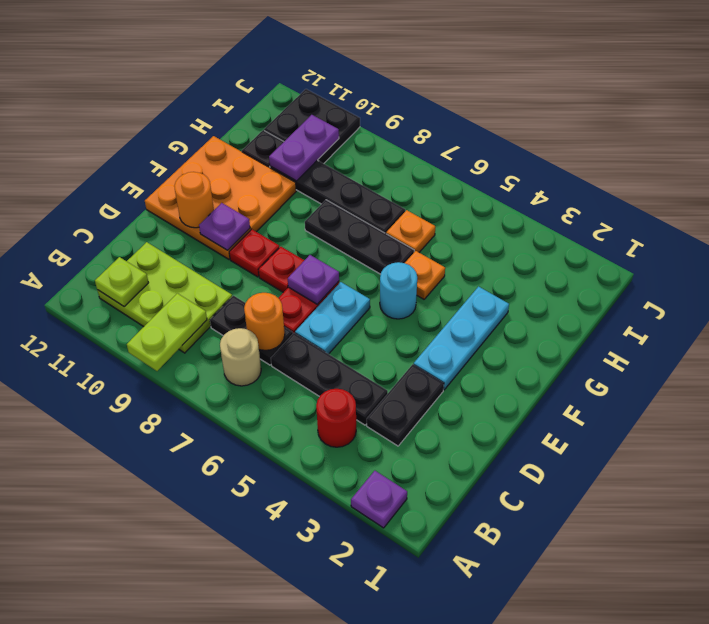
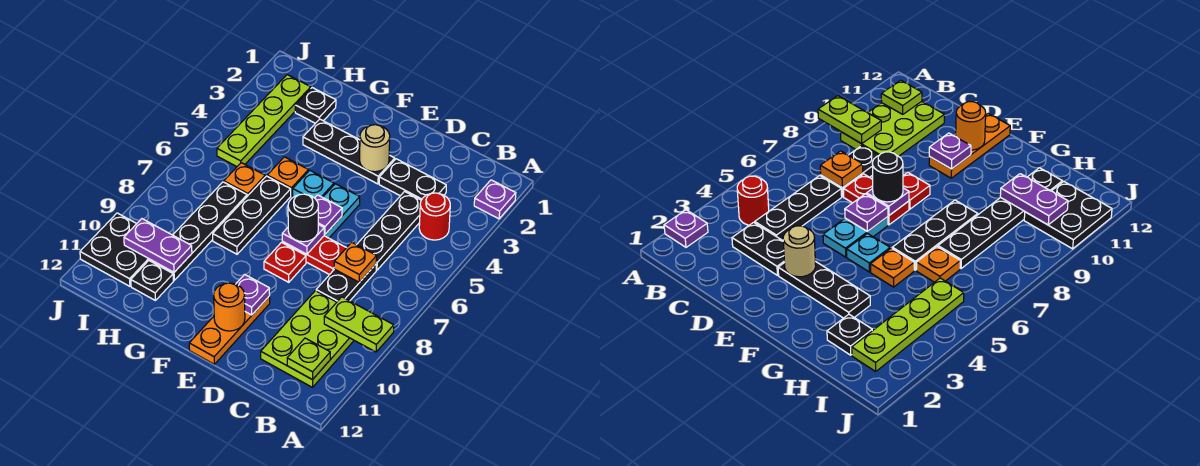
tan 1x1 round brick [220,328,261,386] -> tan 1x1 round brick moved to [360,125,390,172]
orange 1x1 round brick [244,293,285,350] -> orange 1x1 plate [334,242,377,282]
cyan 1x2 plate [295,282,370,354] -> cyan 1x2 plate turned to [323,184,360,238]
cyan 1x3 plate [414,287,509,390] -> black 1x3 plate [303,119,395,184]
none -> purple 1x1 plate [315,195,342,234]
none -> black 1x1 round brick [288,194,318,242]
red 1x1 plate [229,229,280,277] -> none
orange 3x3 plate [145,136,296,259] -> orange 1x3 plate [189,296,270,364]
cyan 1x1 round brick [380,262,417,319] -> cyan 1x1 plate [293,170,334,198]
none -> black 1x1 plate [295,88,336,123]
none -> lime 1x4 plate [217,75,311,167]

